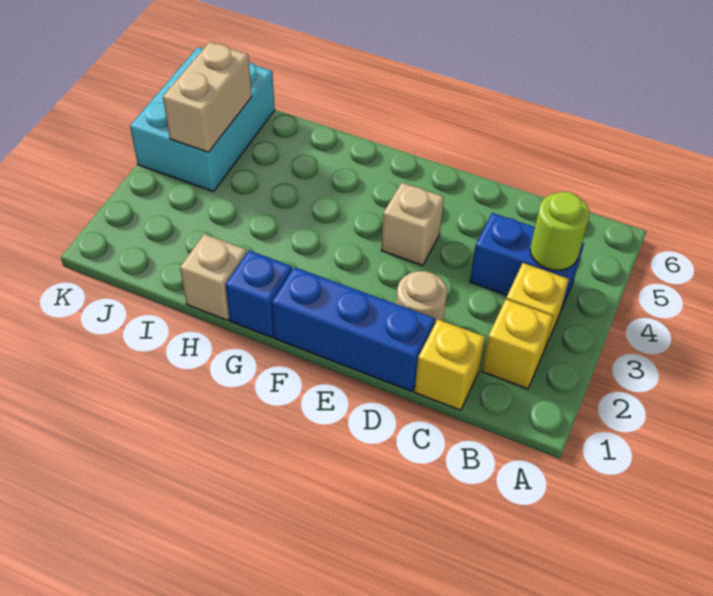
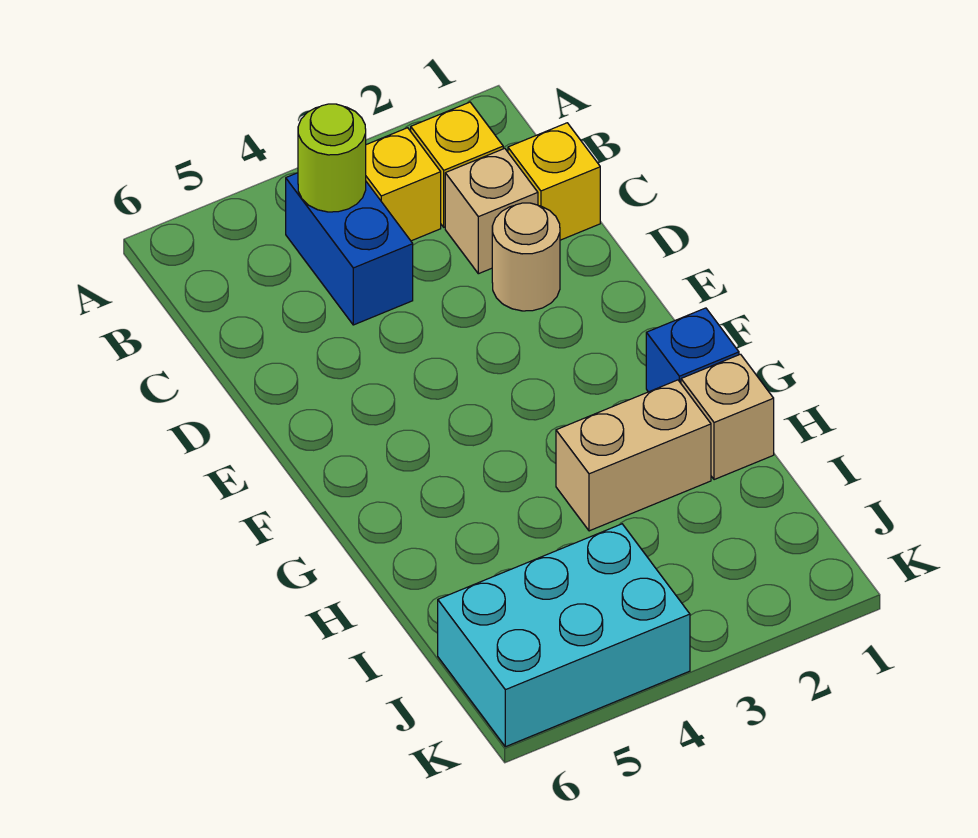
blue 1x3 brick [272,267,435,391] -> none
tan 1x1 brick [381,183,444,266] -> tan 1x1 brick moved to [445,148,538,274]
tan 1x2 brick [163,42,252,152] -> tan 1x2 brick moved to [556,380,711,531]

